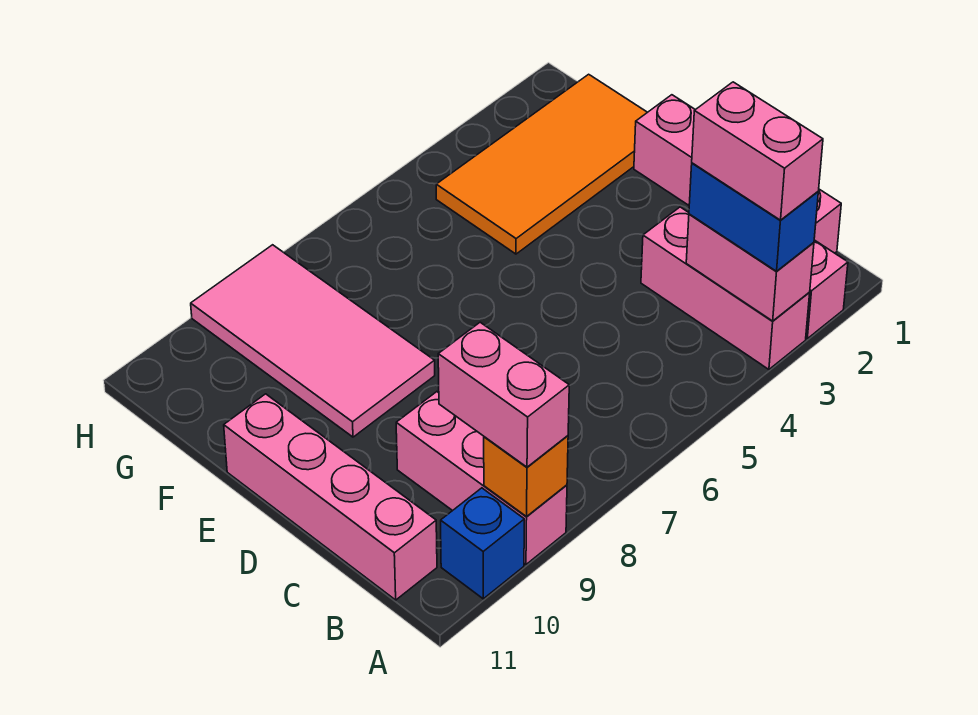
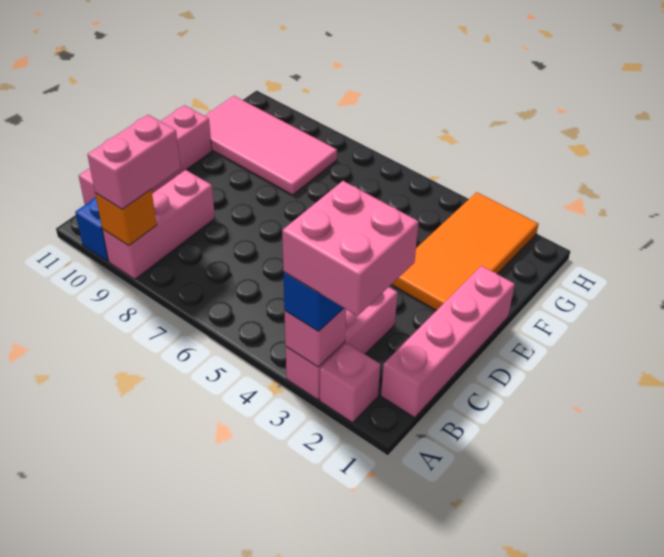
pink 1x2 brick [686,214,814,321] -> pink 1x1 brick [285,308,346,367]
pink 1x2 brick [692,82,823,220] -> pink 2x2 brick [282,181,419,316]
pink 2x4 tile [191,245,435,437] -> pink 2x4 tile turned to [205,96,337,195]
orange 2x4 tile [436,74,647,254] -> orange 2x4 tile turned to [391,192,538,311]

